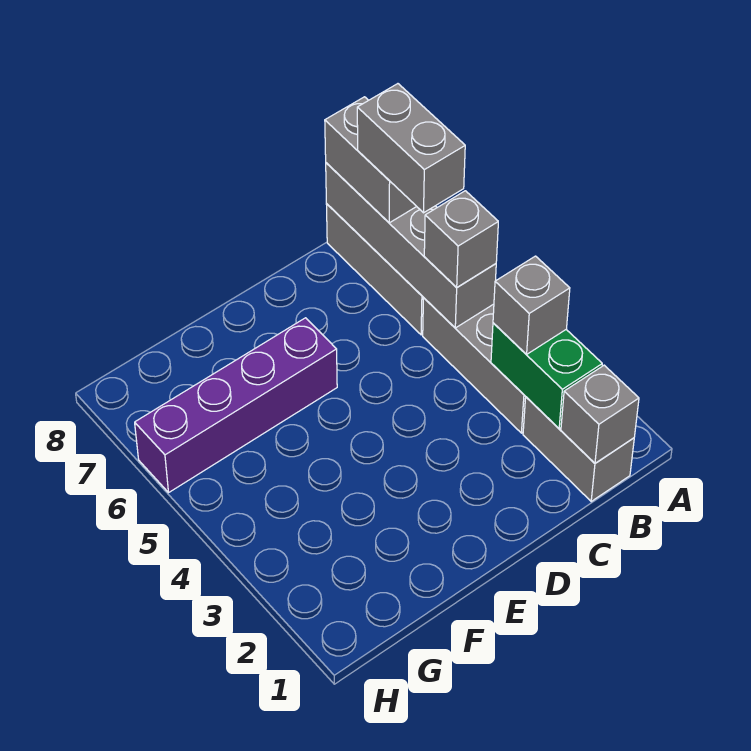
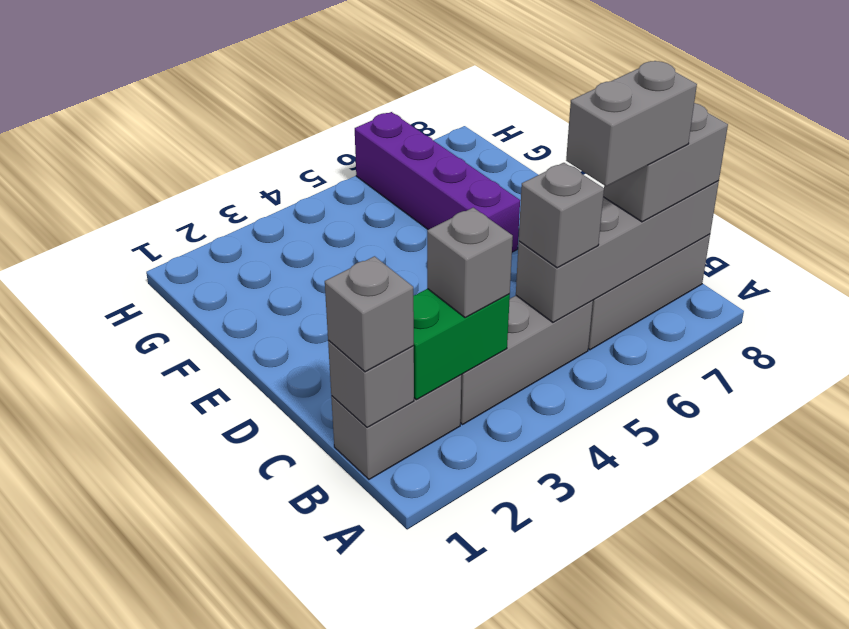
none -> grey 1x1 brick [325,256,414,372]

